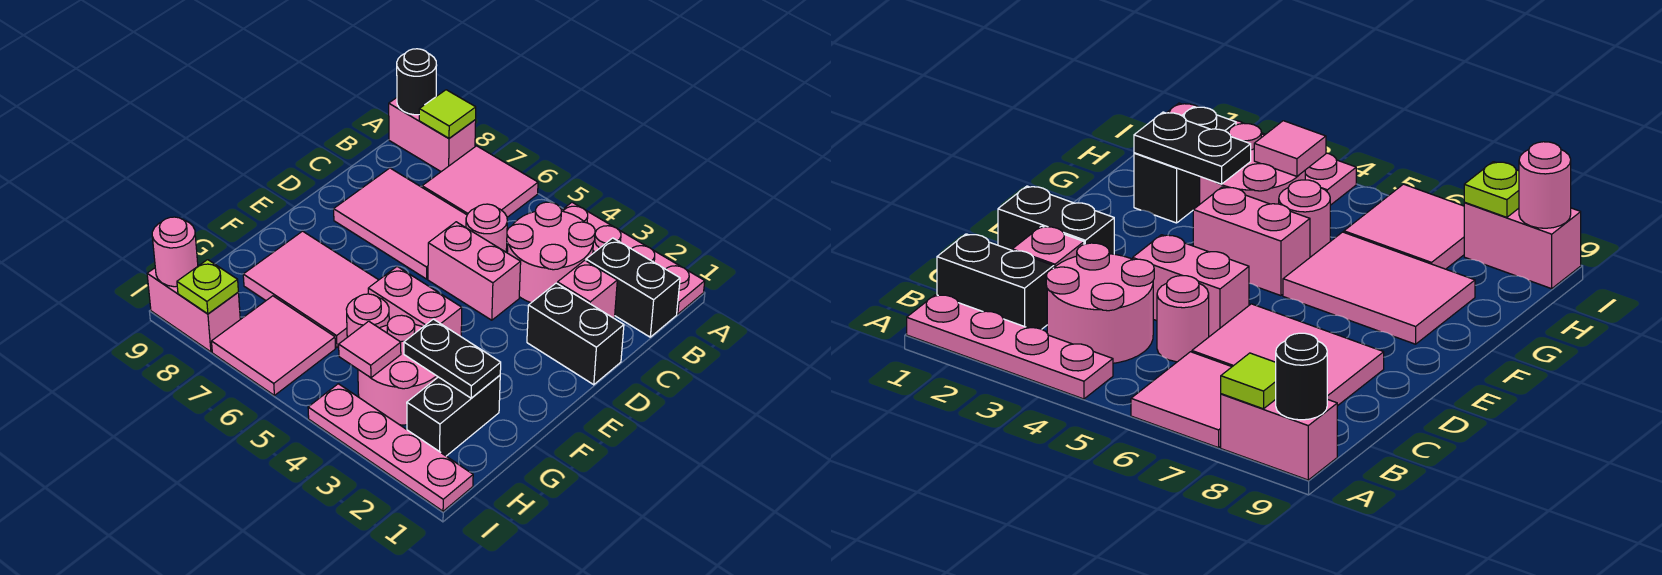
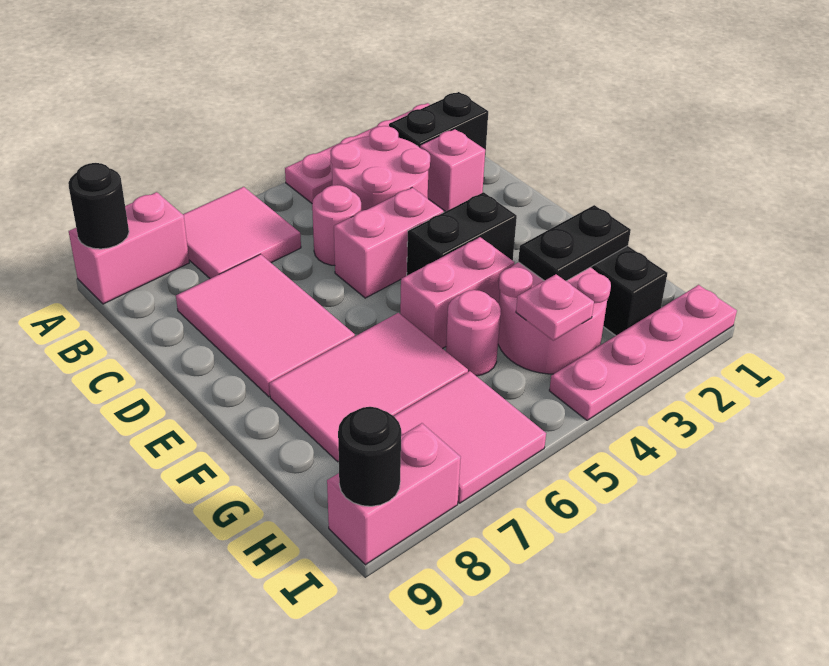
lime 1x1 tile [419,90,476,138] -> none
pink 2x3 tile [334,168,467,279] -> pink 2x3 tile turned to [176,254,355,397]
black 1x2 brick [527,283,624,385] -> black 1x2 brick moved to [407,192,517,275]
pink 1x1 tile [339,321,401,378] -> pink 1x1 plate [516,274,594,341]
lime 1x1 plate [177,260,238,314] -> none
pink 1x1 round brick [152,217,198,287] -> black 1x1 round brick [338,407,401,506]

